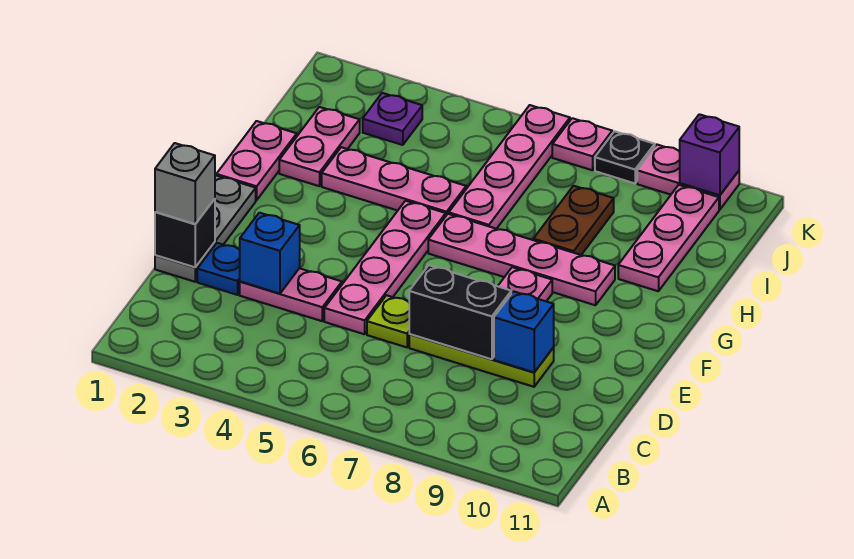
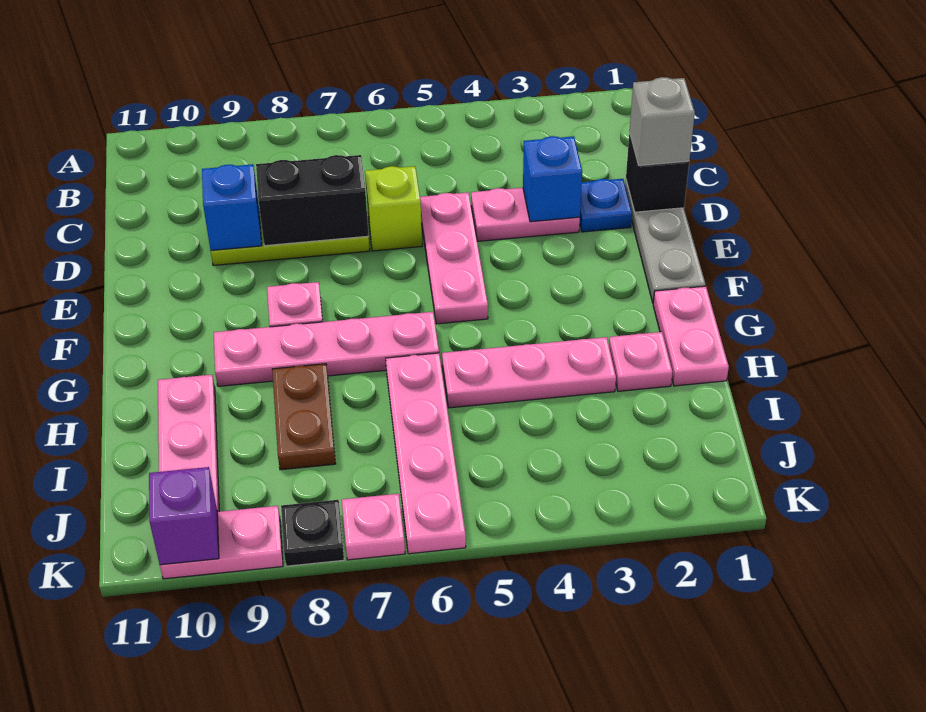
pink 1x4 plate [324,201,446,334] -> pink 1x3 plate [420,192,488,324]
lime 1x1 plate [367,295,409,347] -> lime 1x1 brick [365,166,422,251]
pink 1x2 plate [279,107,360,186] -> pink 1x1 plate [609,332,673,391]
purple 1x1 plate [363,93,422,145] -> none

